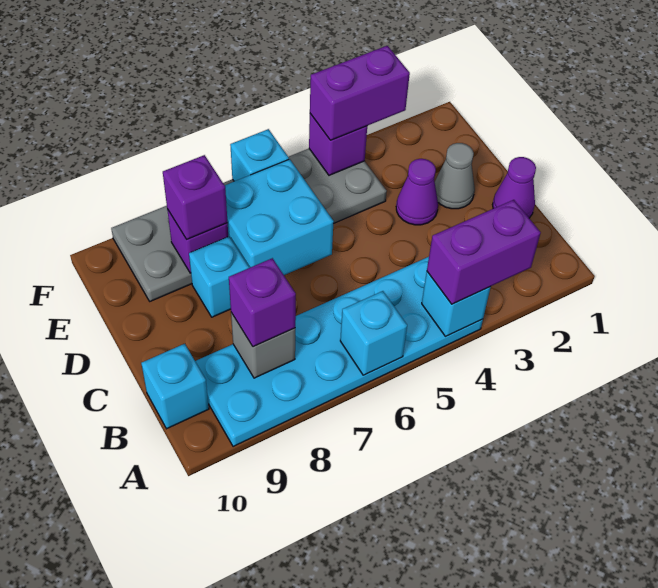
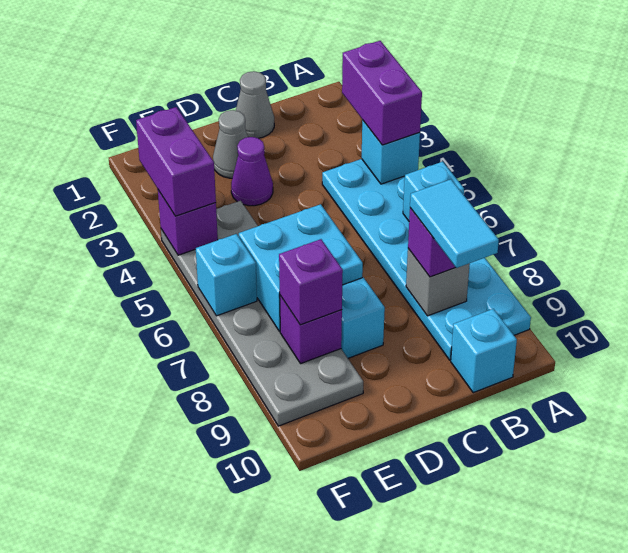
none -> cyan 1x2 tile [410,179,499,268]
purple 1x1 cone [492,157,536,218] -> grey 1x1 cone [236,71,274,138]

